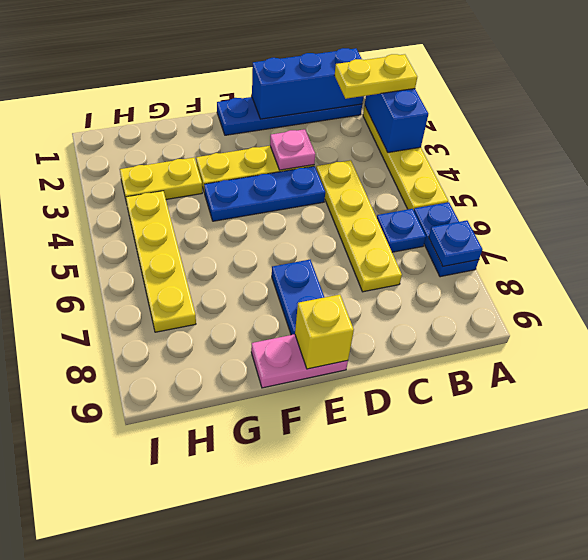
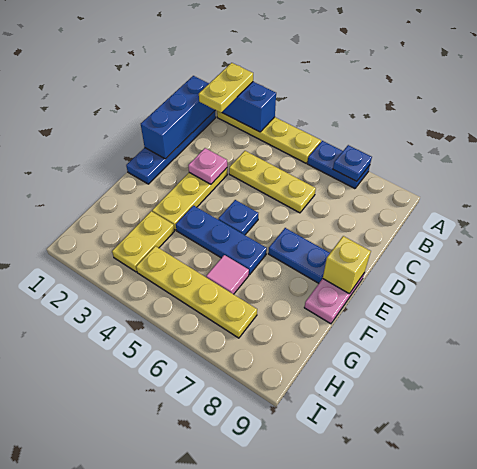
blue 1x1 plate [377,209,426,252] -> blue 1x1 plate moved to [218,200,258,235]
yellow 1x4 plate [316,160,402,292] -> yellow 1x3 plate [229,151,316,213]
blue 1x3 plate [204,166,325,221] -> blue 1x3 plate turned to [176,206,267,275]
none -> pink 1x1 tile [206,255,249,294]

